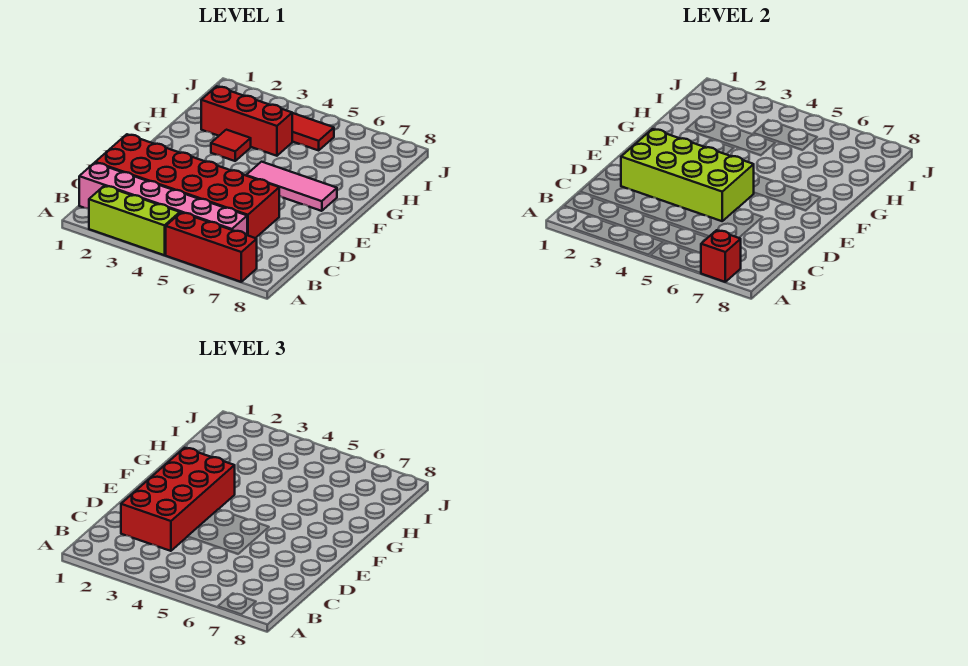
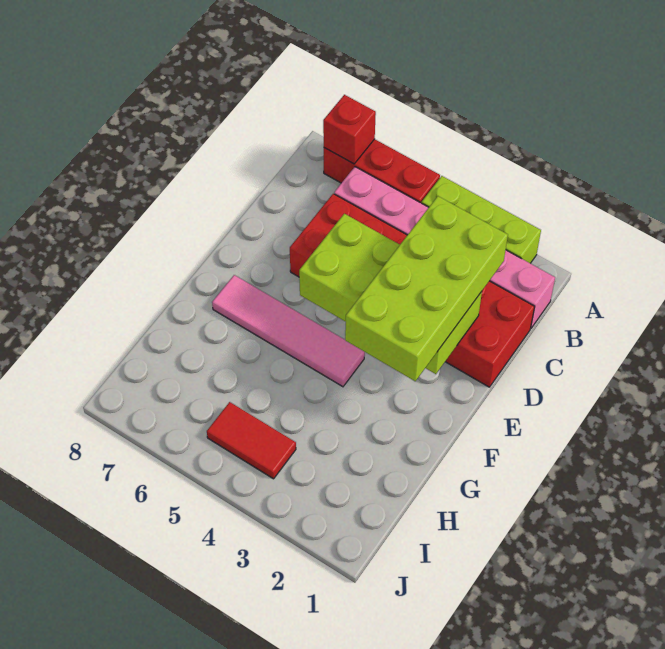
red 2x4 brick [121,448,235,551] -> lime 2x4 brick [345,196,508,381]
pink 1x3 tile [246,162,337,211] -> pink 1x4 tile [212,275,365,387]
red 1x1 tile [211,130,251,161] -> none
red 1x3 brick [201,86,292,156] -> none

